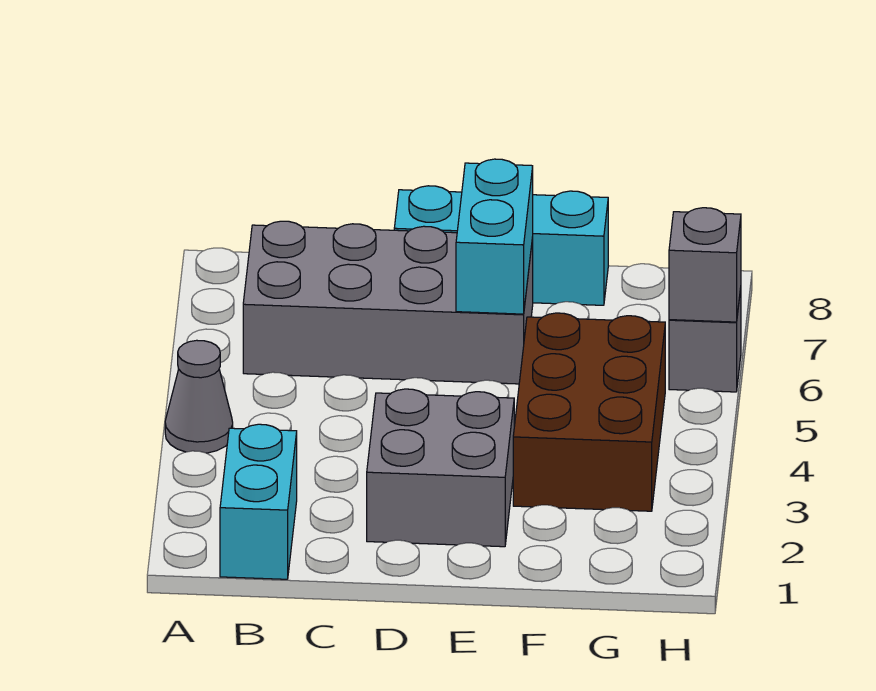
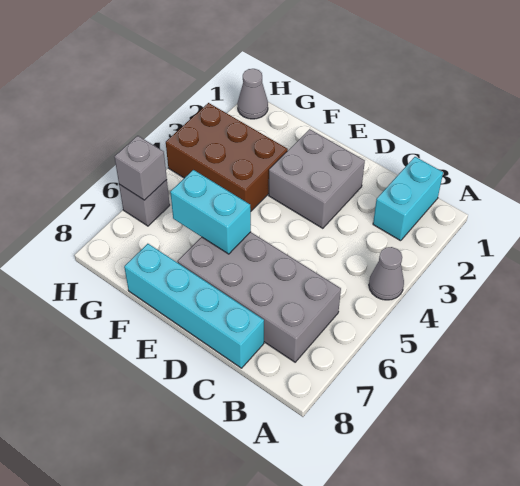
cyan 1x3 brick [394,186,608,305] -> cyan 1x4 brick [124,244,264,368]
cyan 1x2 brick [456,159,533,314] -> cyan 1x2 brick turned to [170,170,251,254]
brown 2x3 brick [513,313,665,511] -> brown 2x3 brick turned to [166,103,288,211]
none -> grey 1x1 cone [237,69,268,119]

